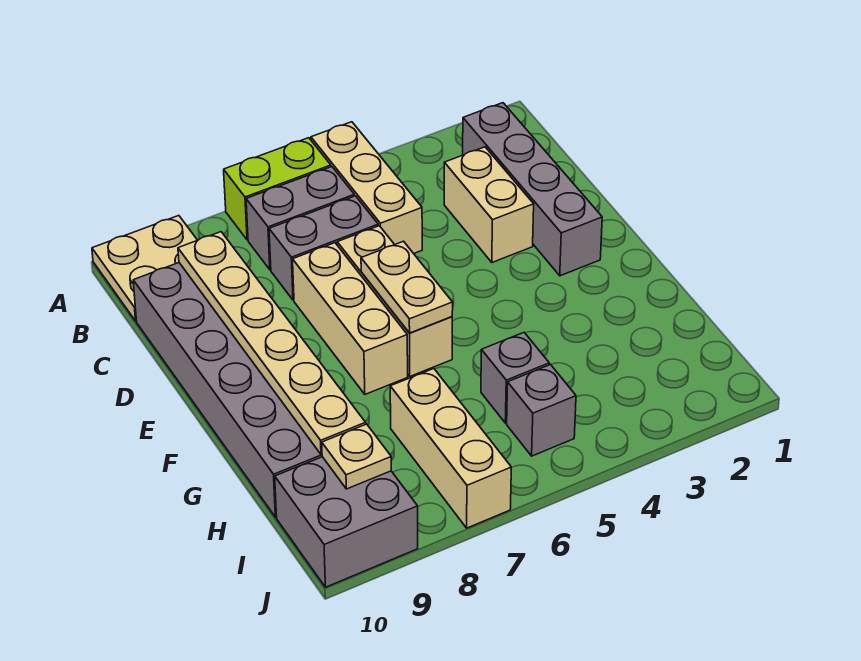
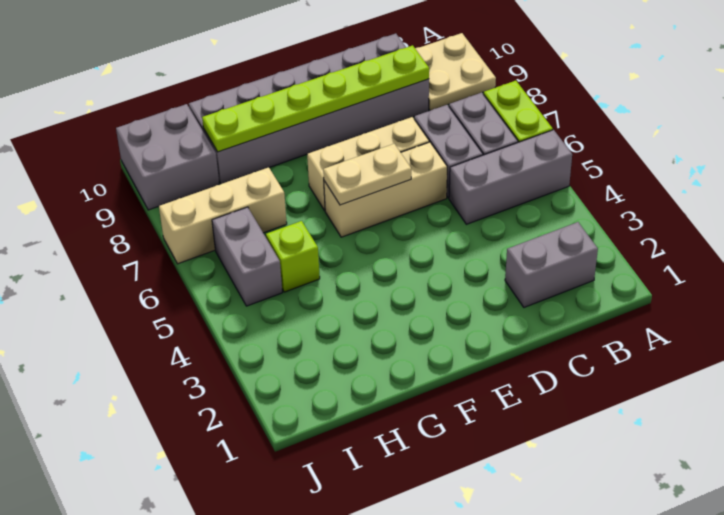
tan 1x3 brick [311,122,422,254] -> grey 1x3 brick [449,130,572,224]
grey 1x4 brick [463,103,602,276] -> grey 1x2 brick [505,222,598,307]
tan 1x2 brick [444,147,534,262] -> none
tan 1x6 plate [178,232,366,455] -> lime 1x6 plate [202,45,429,152]
grey 1x1 brick [481,333,549,423] -> lime 1x1 brick [266,221,320,292]
grey 1x1 brick [507,364,576,456] -> grey 1x2 brick [212,207,282,306]
tan 1x1 plate [322,424,391,489] -> none

